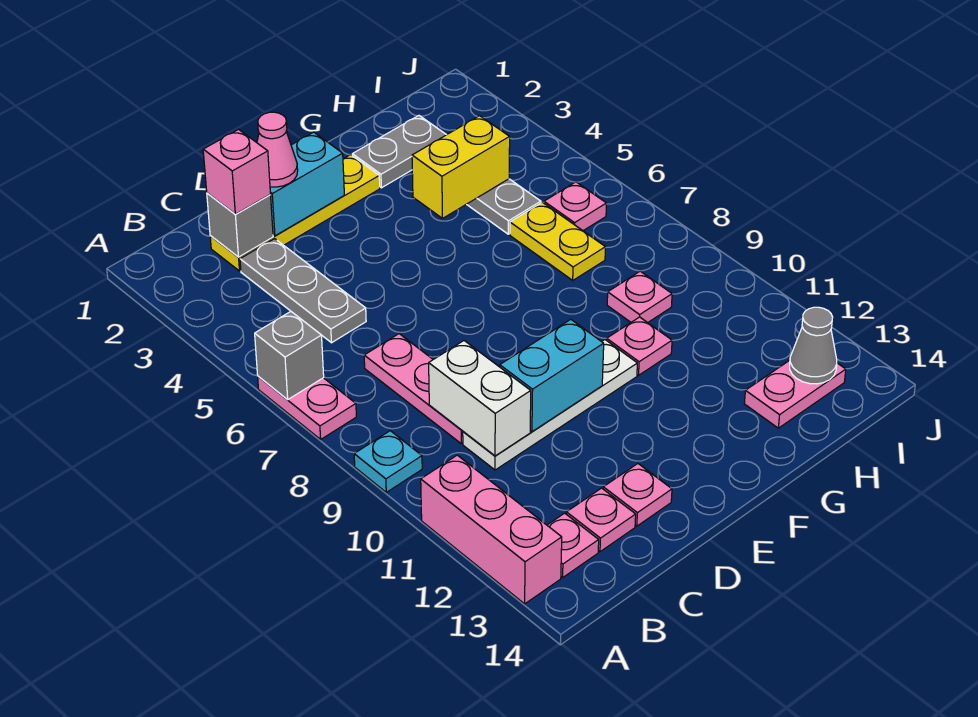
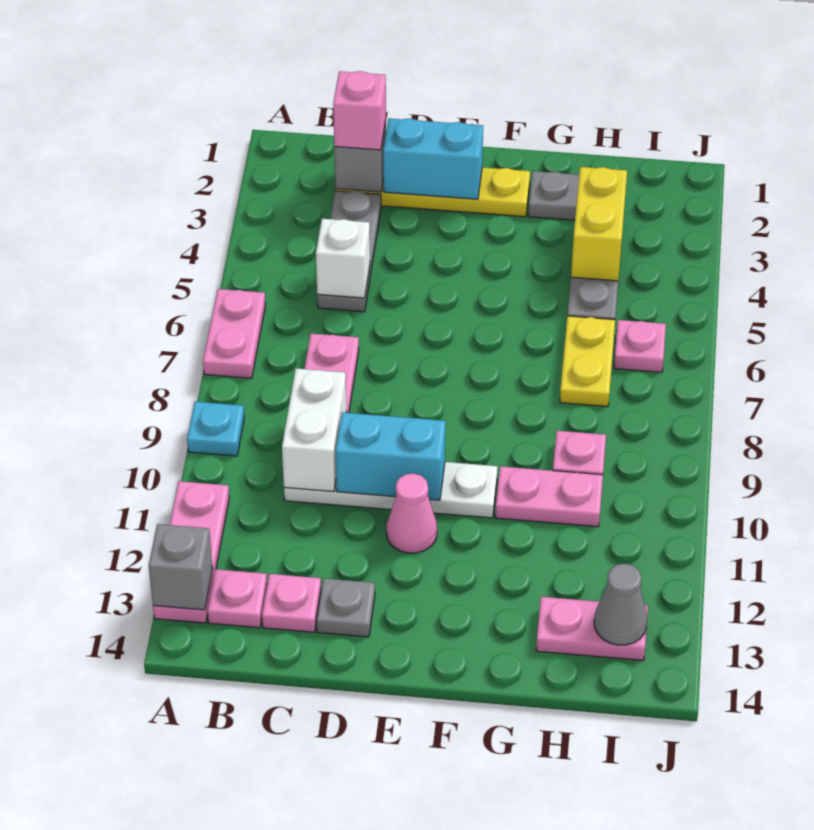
grey 1x1 brick [255,312,324,400] -> grey 1x1 brick moved to [149,524,213,610]
pink 1x3 brick [421,455,562,604] -> pink 1x3 plate [153,481,229,623]
none -> white 1x1 brick [316,219,370,298]
pink 1x1 cone [257,112,298,187] -> pink 1x1 cone moved to [387,473,437,553]
pink 1x1 plate [603,464,672,526] -> grey 1x1 plate [317,578,375,637]
yellow 1x2 brick [412,116,510,218] -> yellow 1x2 brick turned to [571,167,627,281]
pink 1x1 plate [607,317,672,375] -> pink 1x2 plate [495,466,603,527]

